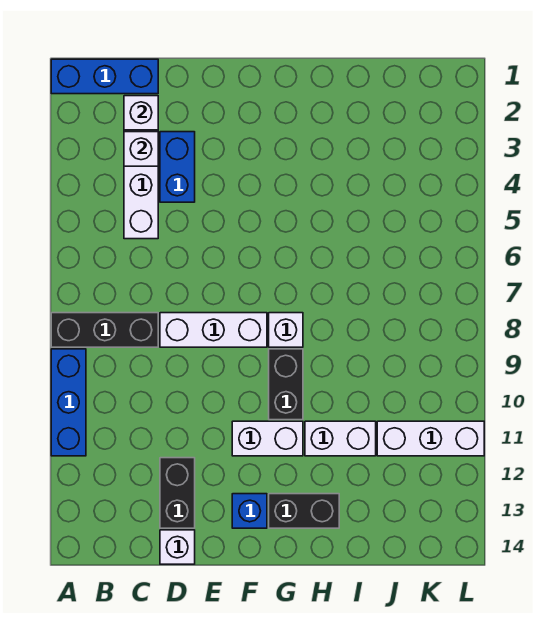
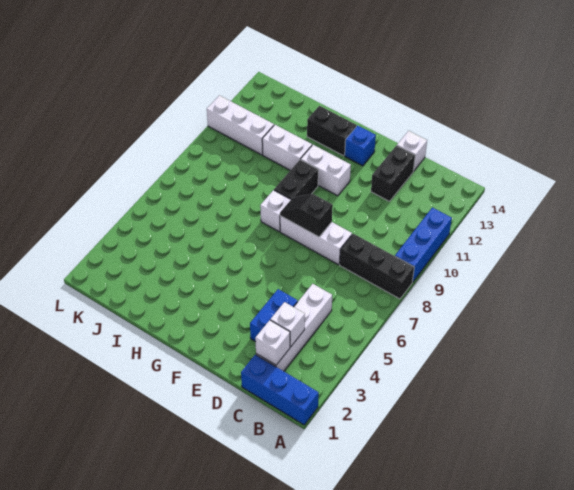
none -> black 1x2 slope [280,194,333,237]

